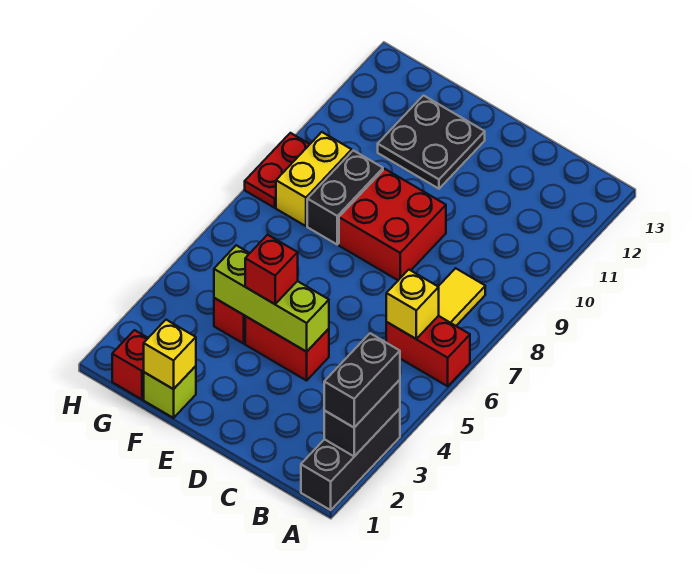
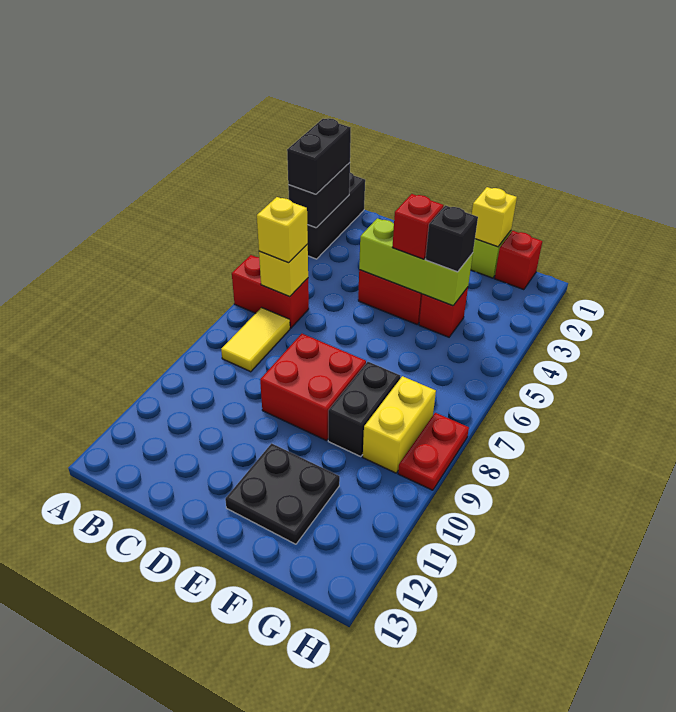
none -> yellow 1x1 brick [257,197,308,263]
none -> black 1x1 brick [425,205,478,272]

